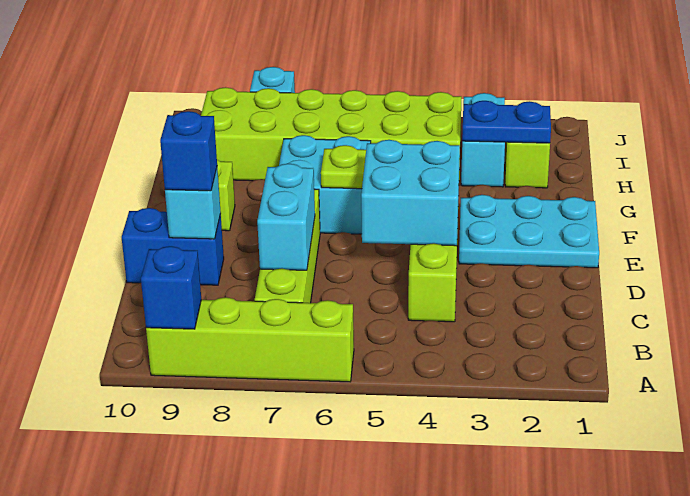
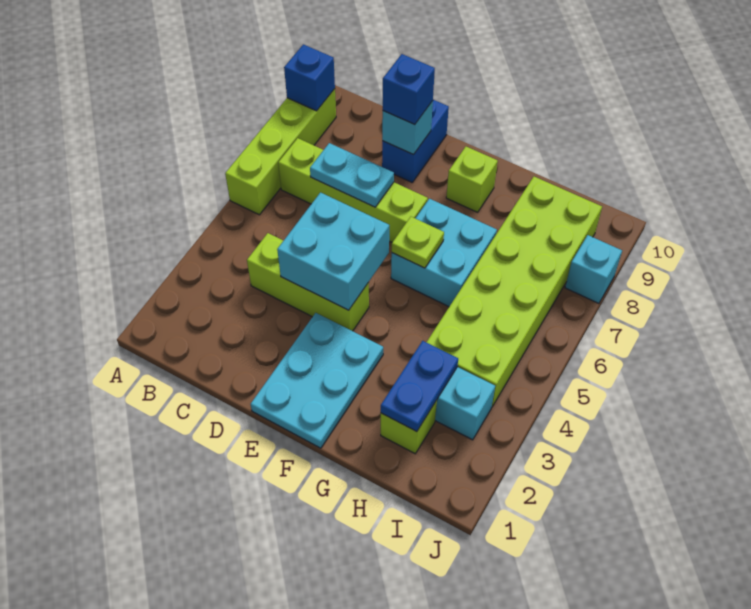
cyan 1x2 brick [257,164,315,270] -> cyan 1x2 plate [310,143,394,207]

